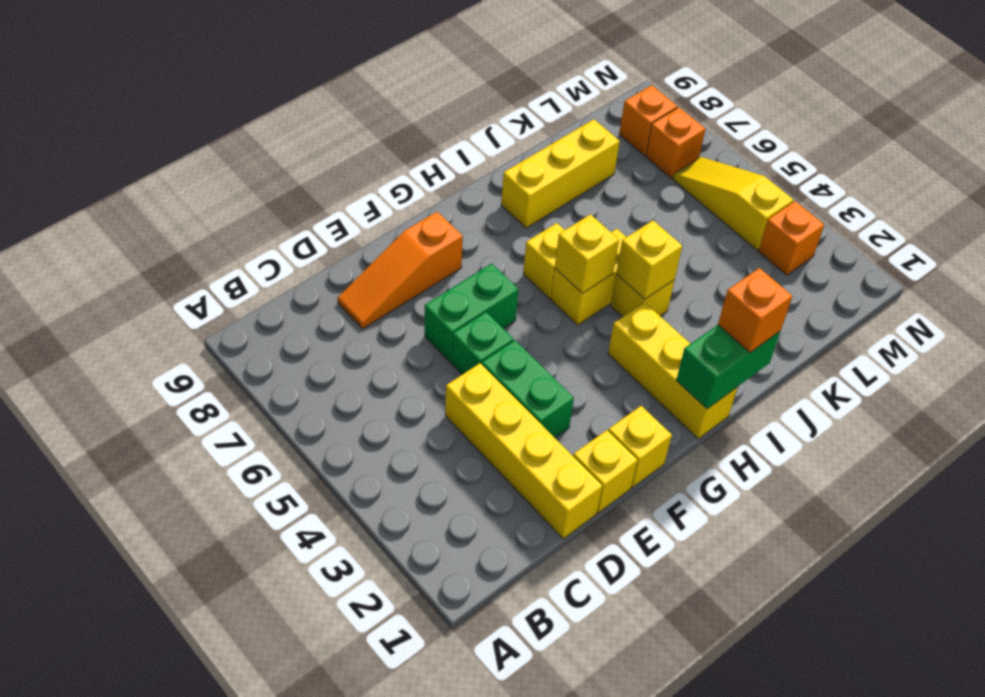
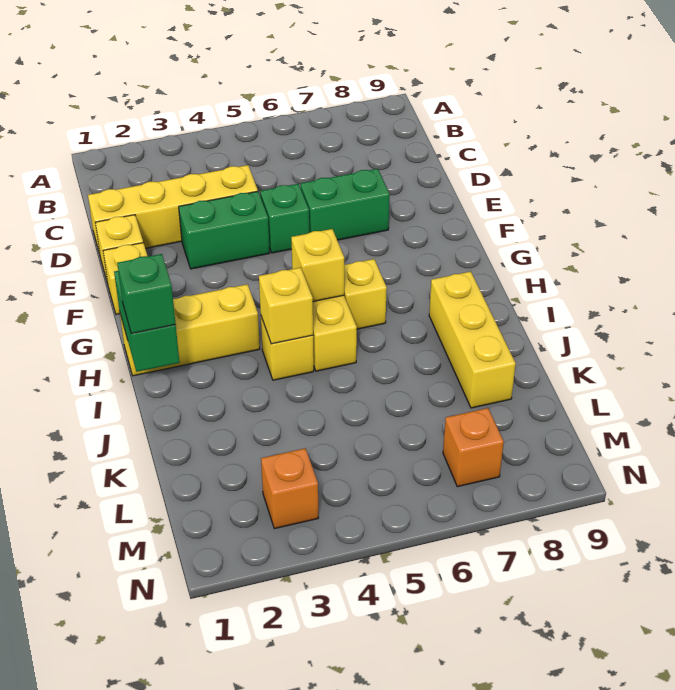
orange 1x3 slope [337,212,463,329] -> none
green 1x2 brick [425,263,519,362] -> green 1x2 brick turned to [301,169,390,240]
orange 1x1 brick [718,268,792,352] -> green 1x1 brick [117,254,176,334]
yellow 1x3 slope [673,157,793,250] -> none
orange 1x1 brick [619,85,678,155] -> none

